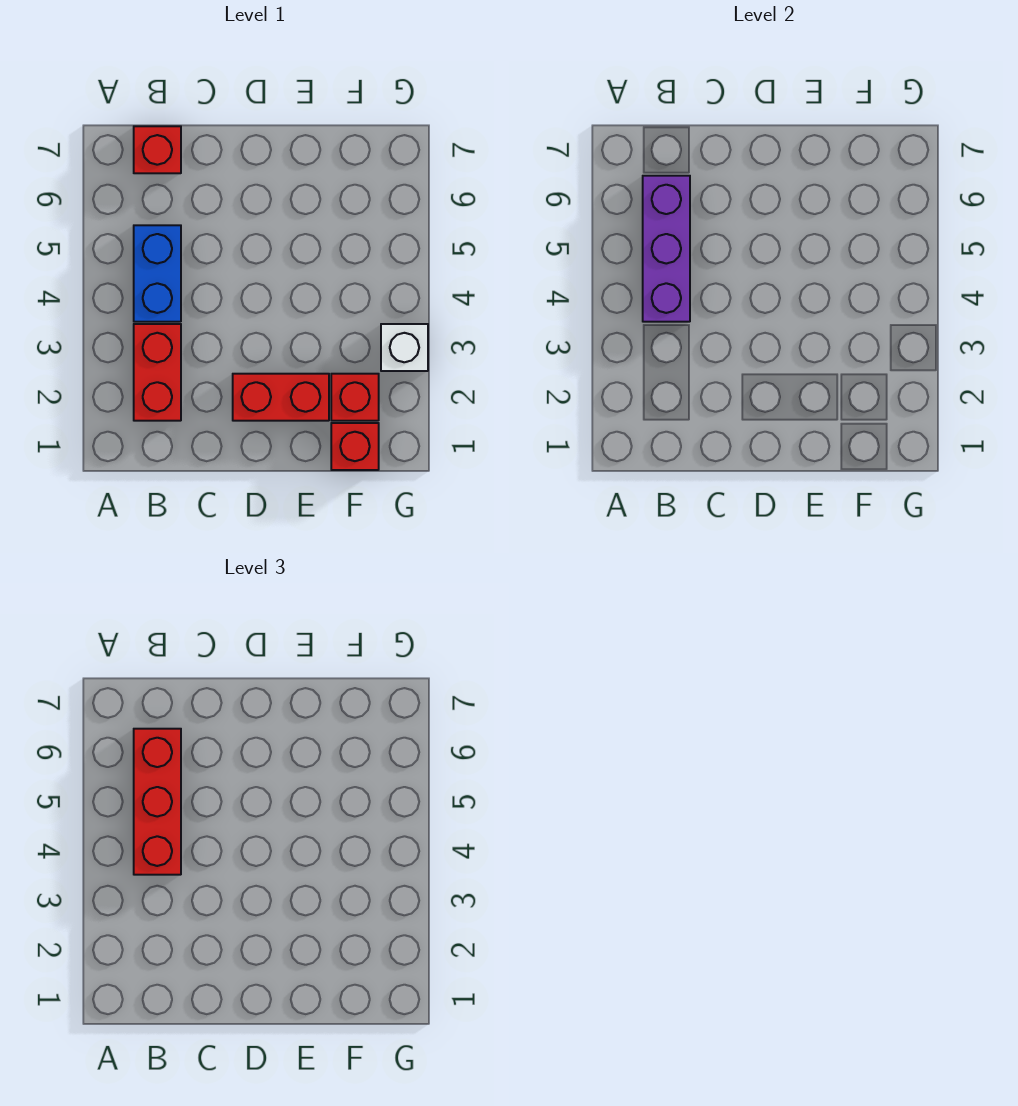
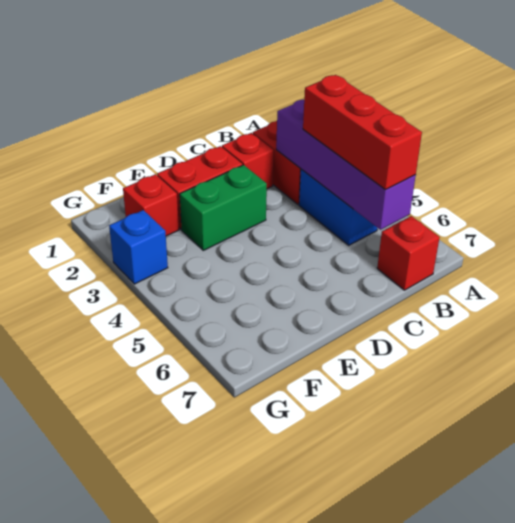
purple 1x3 brick [643,176,690,322] -> purple 1x4 brick [276,99,416,230]
none -> green 1x2 brick [180,165,267,250]
red 1x1 brick [331,423,379,470] -> red 1x1 brick moved to [222,133,274,189]
white 1x1 brick [381,324,428,371] -> blue 1x1 brick [109,210,168,284]

